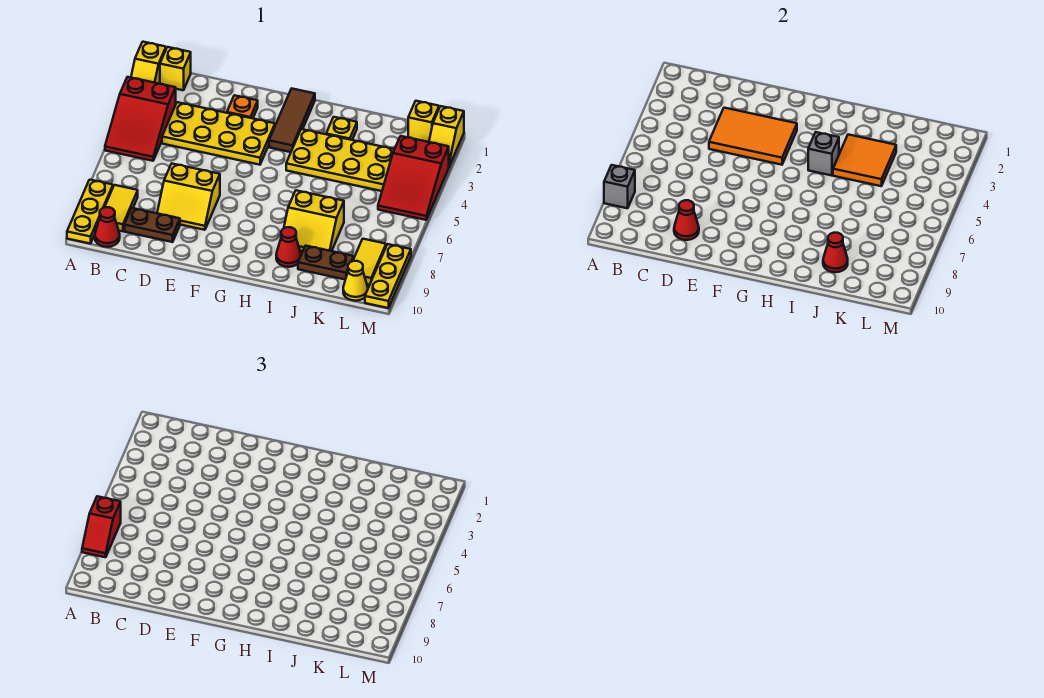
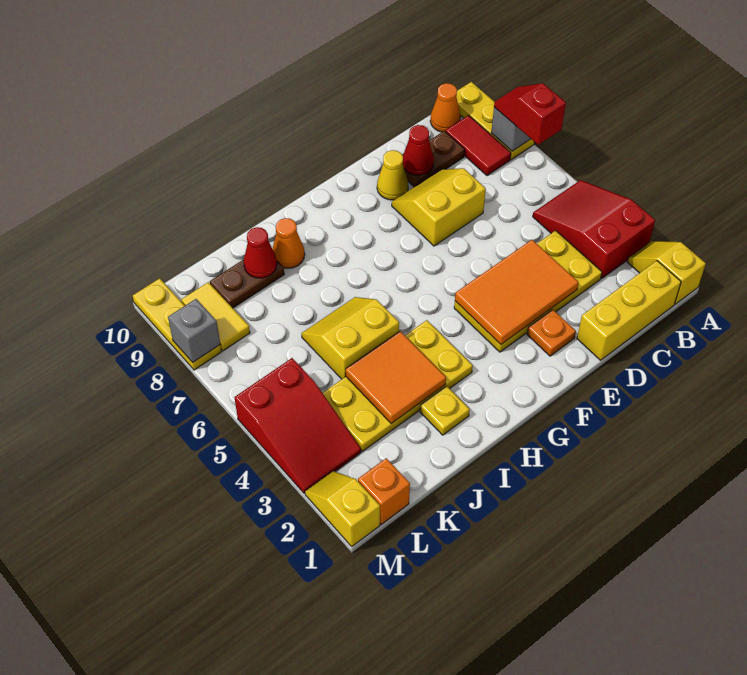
yellow 1x1 brick [160,47,191,90] -> yellow 1x3 brick [577,261,681,360]
yellow 1x2 tile [105,185,138,231] -> red 1x2 tile [445,115,511,176]
red 1x1 cone [95,207,120,247] -> orange 1x1 cone [430,83,461,132]
brown 1x3 tile [269,88,315,152] -> none
grey 1x1 brick [808,132,839,176] -> grey 1x1 brick moved to [168,299,220,362]
yellow 2x2 slope [284,190,344,251] -> yellow 2x2 slope moved to [301,297,399,379]
red 1x1 cone [276,227,301,267] -> orange 1x1 cone [273,218,305,268]
yellow 1x1 brick [408,101,439,142] -> orange 1x1 brick [358,458,410,524]
red 2x3 slope [378,136,449,220] -> red 2x3 slope turned to [235,358,361,494]
yellow 1x1 cone [343,261,368,301] -> yellow 1x1 cone moved to [377,150,408,200]

